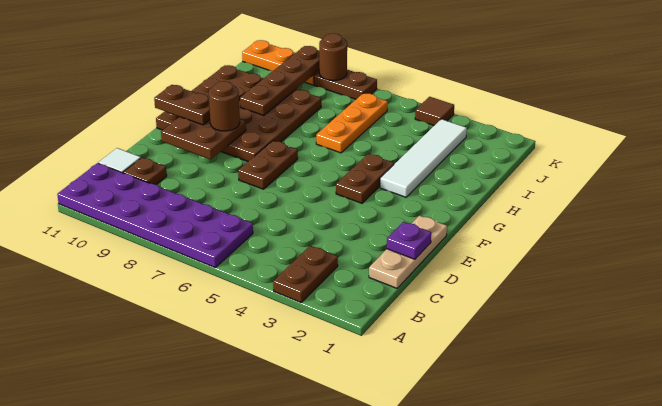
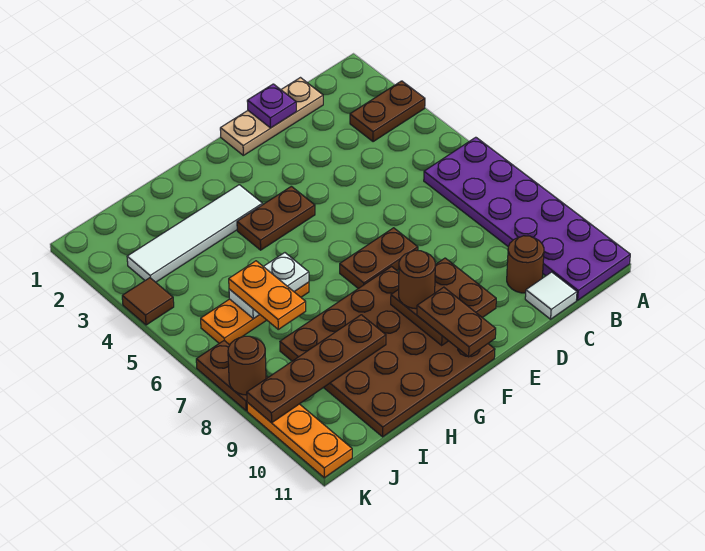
brown 1x1 plate [123,158,167,185] -> brown 1x1 round brick [507,236,544,293]
none -> white 1x2 plate [229,253,309,319]
none -> orange 1x2 plate [229,261,306,329]

